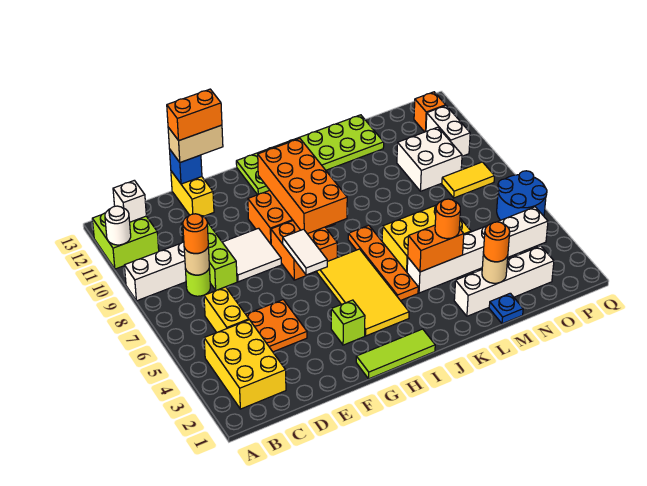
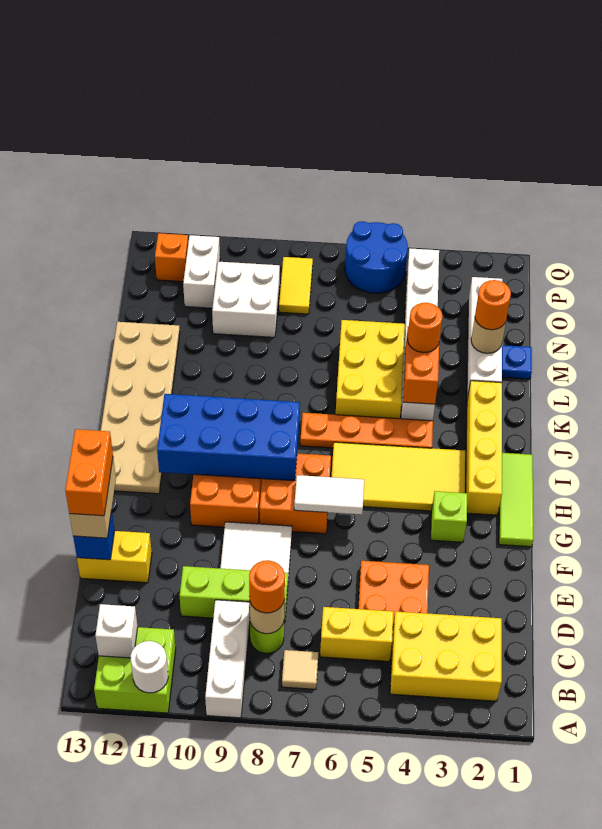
none -> tan 1x1 tile [282,650,319,689]
none -> yellow 1x4 brick [466,381,502,515]
orange 2x4 brick [258,139,347,234] -> blue 2x4 brick [157,394,300,481]
lime 2x6 plate [236,115,384,195] -> tan 2x6 plate [101,322,180,494]
white 1x2 brick [426,106,470,156] -> white 1x2 brick turned to [183,235,220,308]

